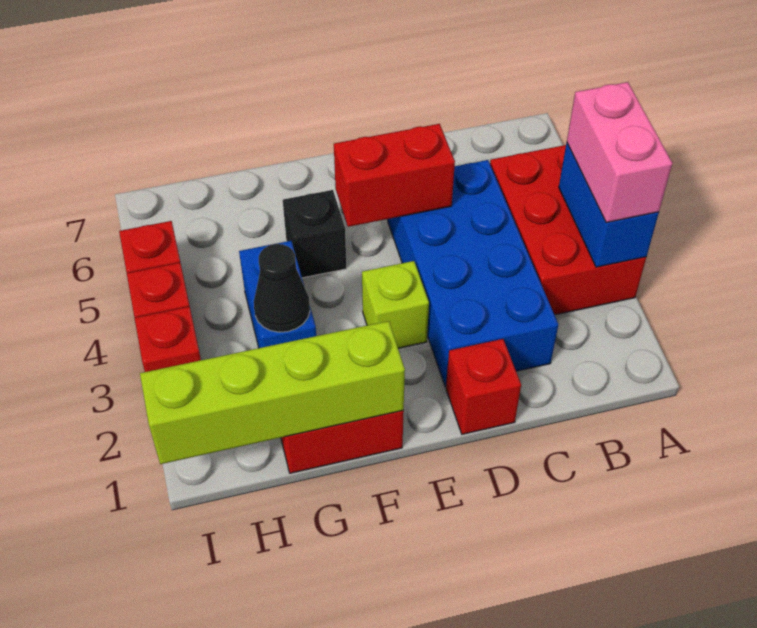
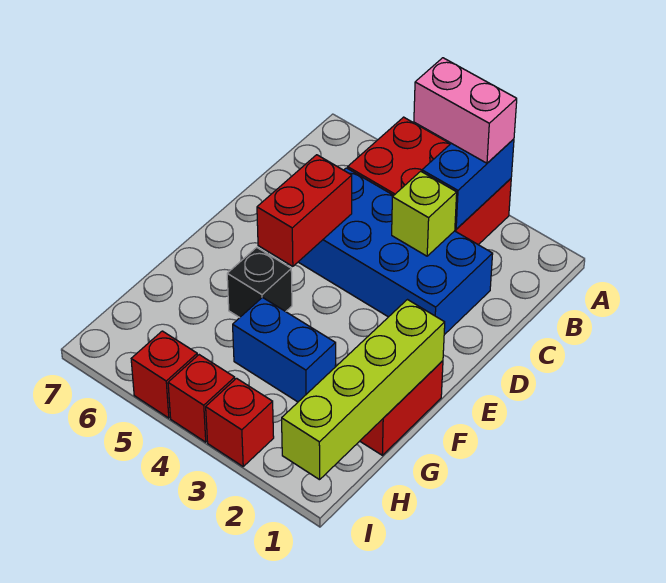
blue 1x2 brick [559,142,659,267] -> blue 1x2 brick turned to [422,139,514,229]
red 1x1 brick [446,339,521,434] -> none
lime 1x1 brick [362,261,429,348] -> lime 1x1 brick moved to [392,171,457,256]
black 1x1 cone [254,244,310,332] -> none

